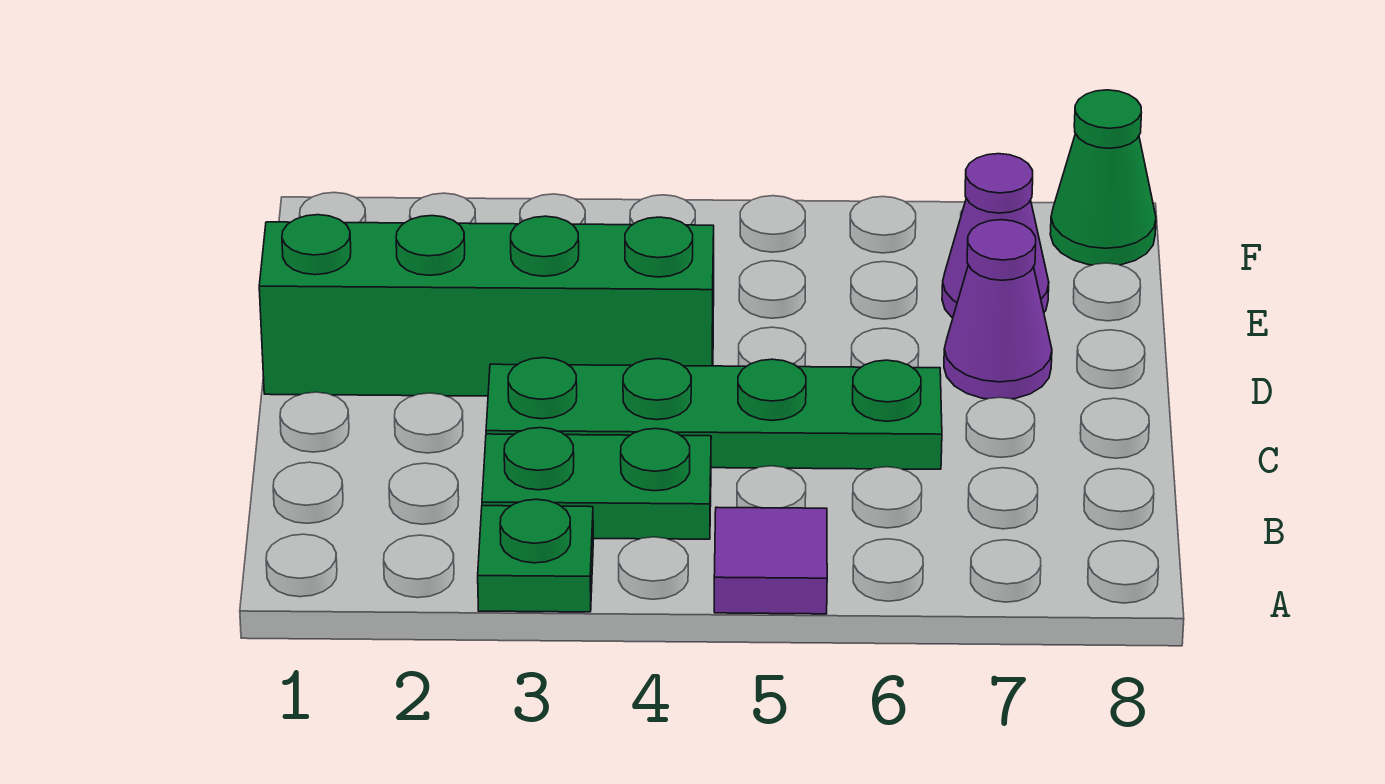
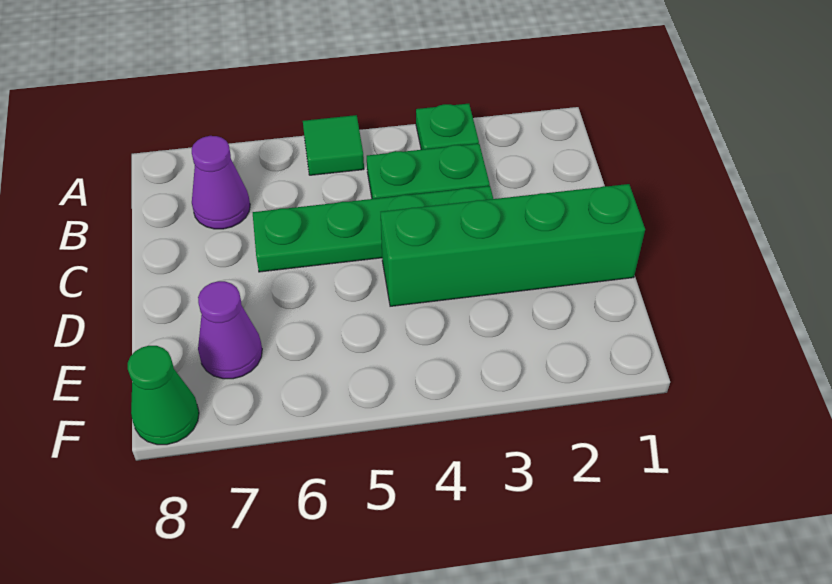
purple 1x1 tile [714,507,827,614] -> green 1x1 tile [303,115,364,175]
purple 1x1 cone [944,220,1052,399] -> purple 1x1 cone moved to [192,136,250,229]

